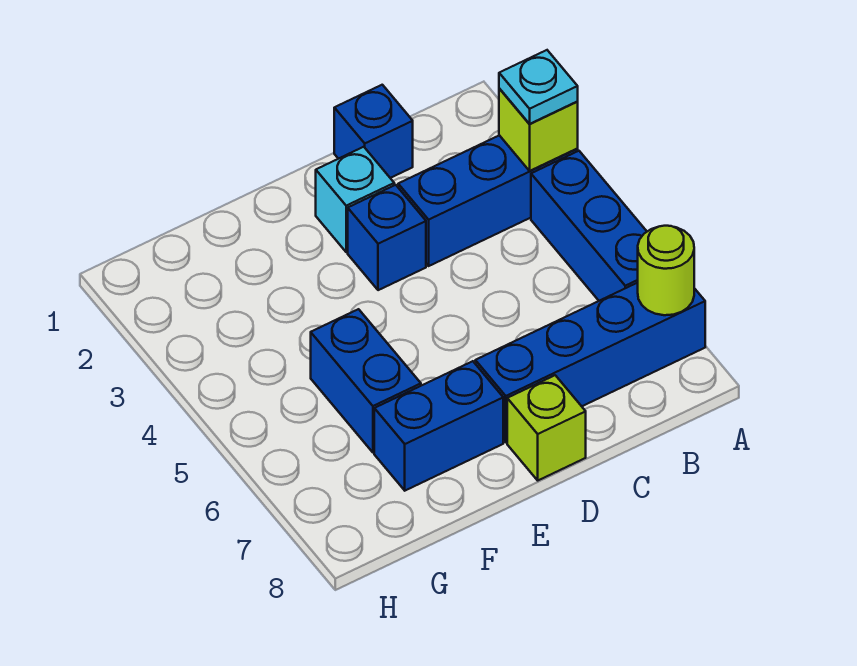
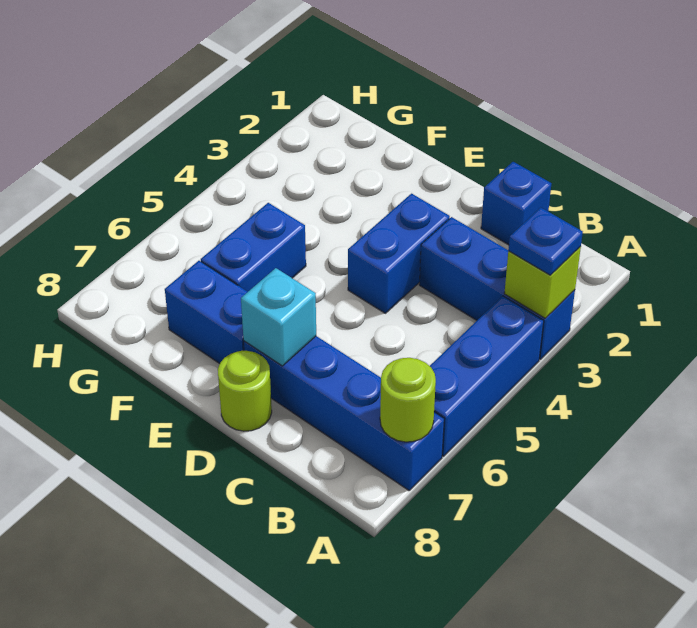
cyan 1x1 plate [499,50,578,124] -> blue 1x1 plate [508,207,583,275]
cyan 1x1 brick [316,147,394,252] -> cyan 1x1 brick moved to [241,268,316,366]
blue 1x1 brick [348,185,426,290] -> blue 1x2 brick [348,194,450,313]
lime 1x1 brick [507,375,586,480] -> lime 1x1 round brick [218,351,272,431]

